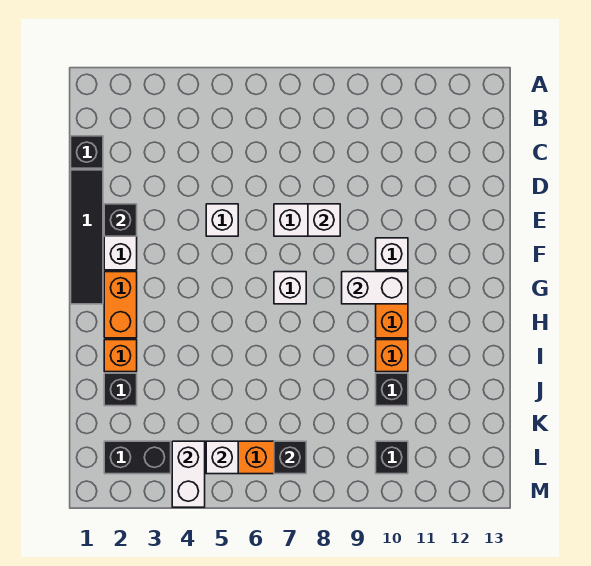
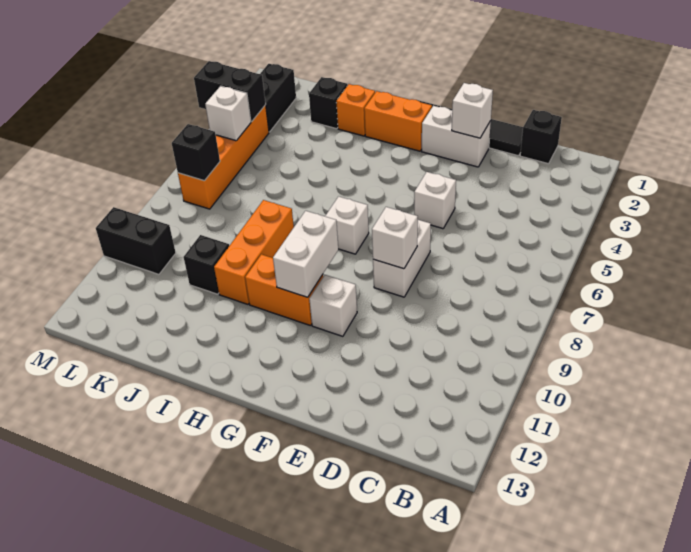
black 1x1 brick [104,204,137,236] -> white 1x1 brick [452,83,493,138]
orange 1x1 brick [376,340,408,372] -> orange 1x3 brick [214,200,294,304]
white 1x2 brick [172,441,205,507] -> black 1x2 brick [194,61,266,122]
black 1x1 brick [376,441,408,474] -> black 1x2 brick [96,207,176,274]

